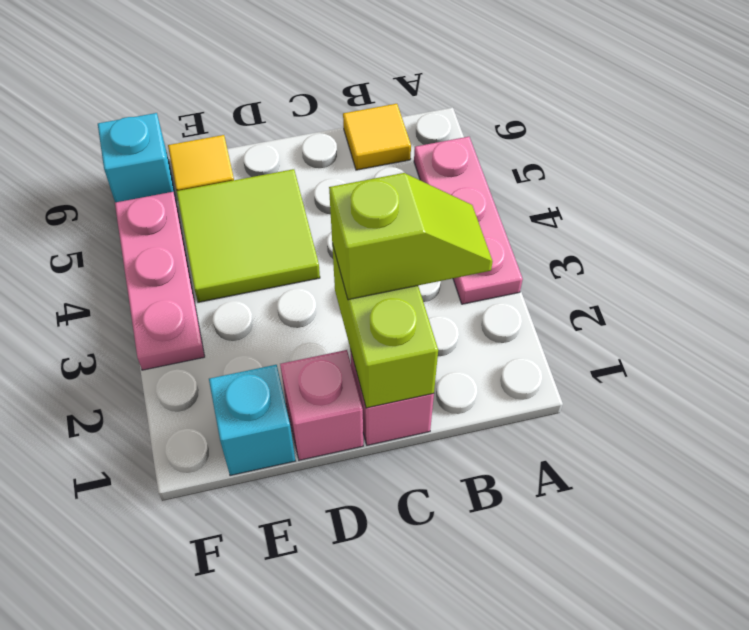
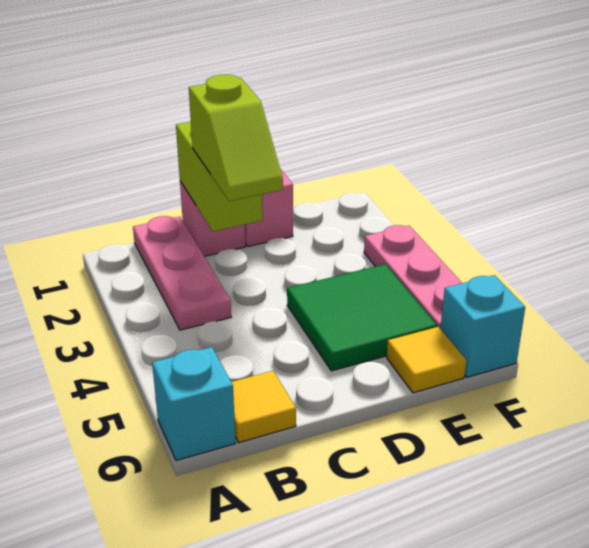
pink 1x3 plate [414,137,523,304] -> pink 1x3 plate moved to [133,216,231,330]
lime 1x2 slope [329,173,493,300] -> lime 1x2 slope turned to [189,75,283,201]
lime 2x2 tile [176,169,320,302] -> green 2x2 tile [287,264,437,371]
cyan 1x1 brick [209,365,295,476] -> cyan 1x1 brick moved to [152,347,236,461]

